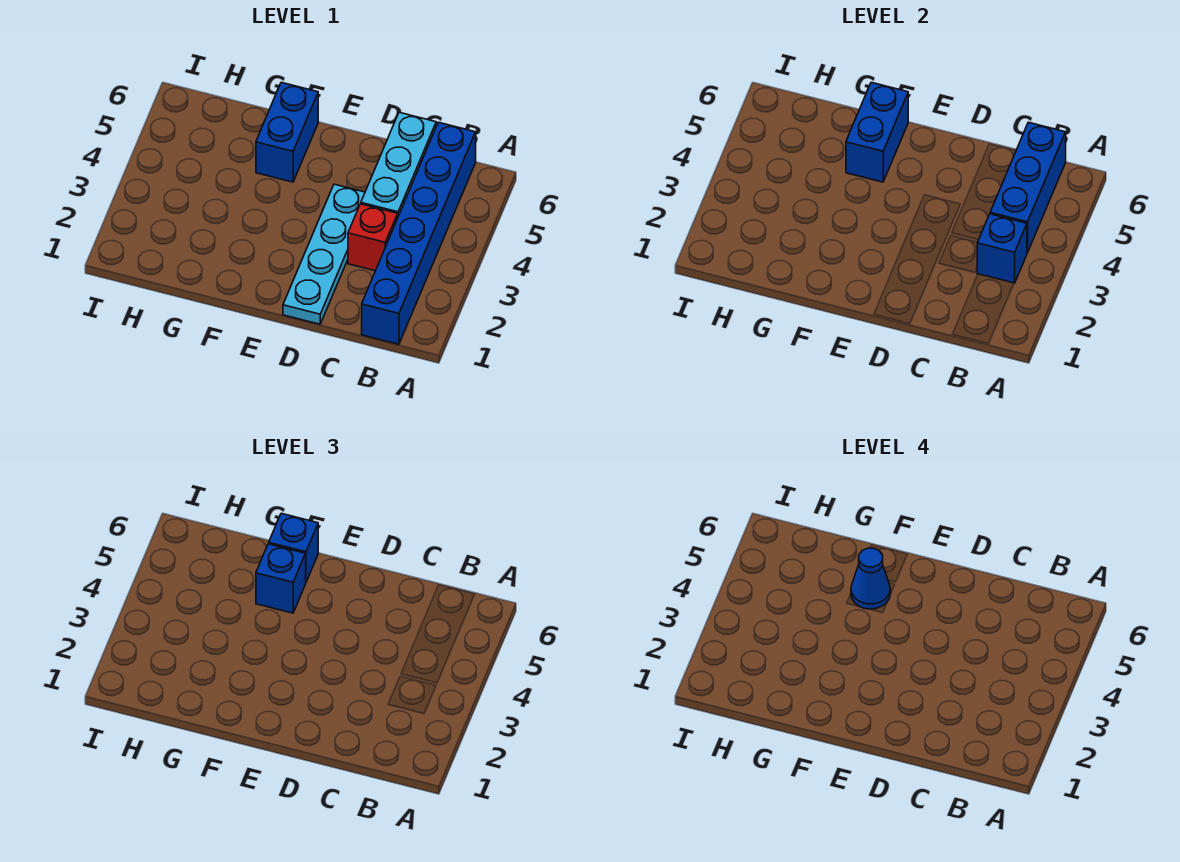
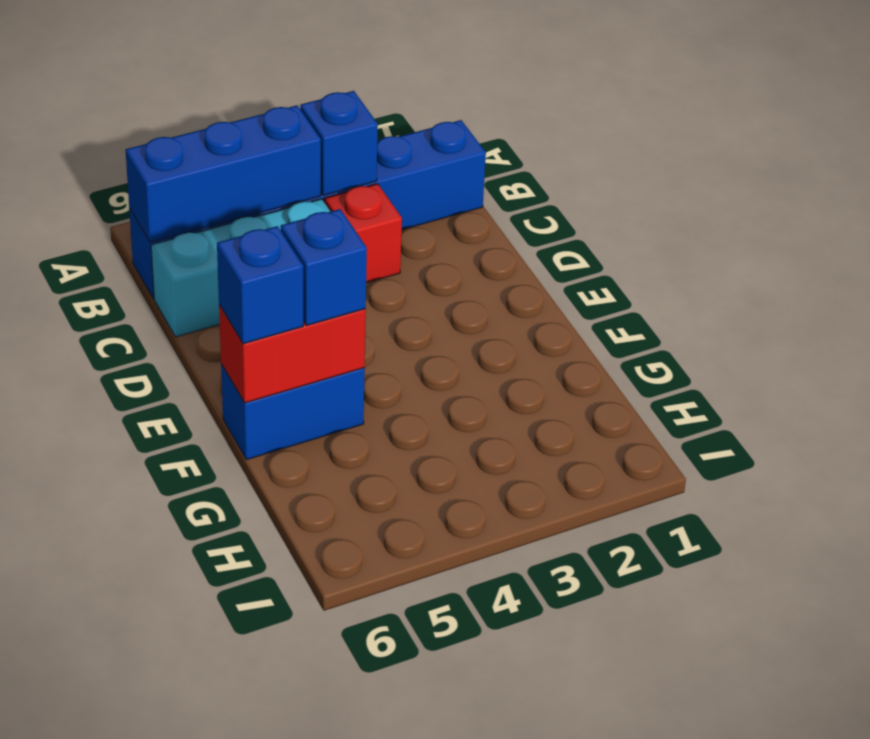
cyan 1x4 plate [283,184,365,324] -> none
blue 1x2 brick [846,82,908,182] -> red 1x2 brick [219,305,366,403]
blue 1x1 cone [851,548,890,609] -> none

